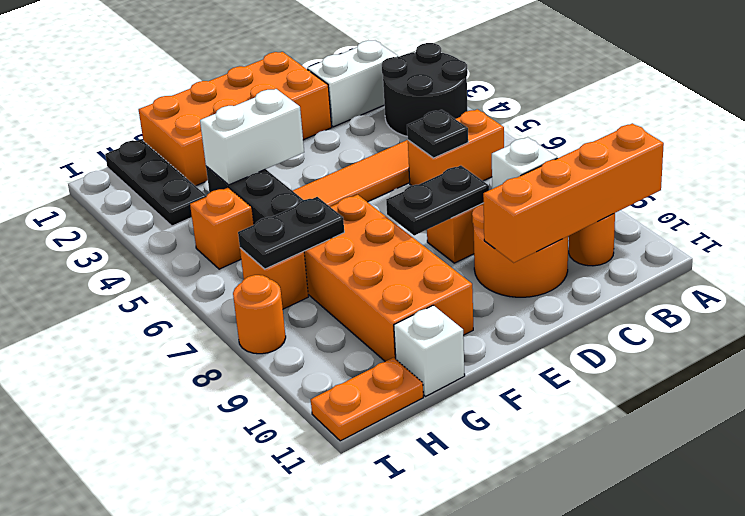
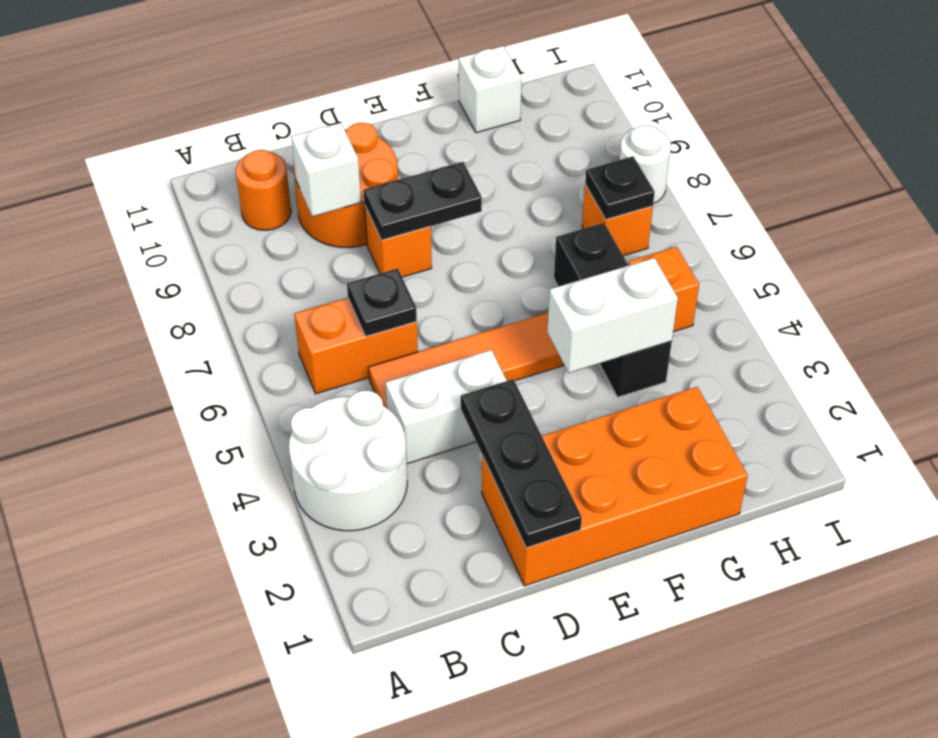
black 2x2 round brick [382,43,468,136] -> white 2x2 round brick [289,391,407,531]
orange 1x4 brick [483,123,664,263] -> none
white 1x2 brick [307,40,398,127] -> white 1x2 brick moved to [386,350,507,464]
orange 2x4 brick [304,195,473,362] -> none
black 1x2 plate [238,197,344,269] -> black 1x1 plate [585,156,655,219]
black 1x3 plate [105,139,206,226] -> black 1x3 plate moved to [461,379,582,548]
orange 1x2 plate [311,358,423,441] -> none
orange 1x1 round brick [233,275,286,354] -> white 1x1 round brick [620,126,671,203]

